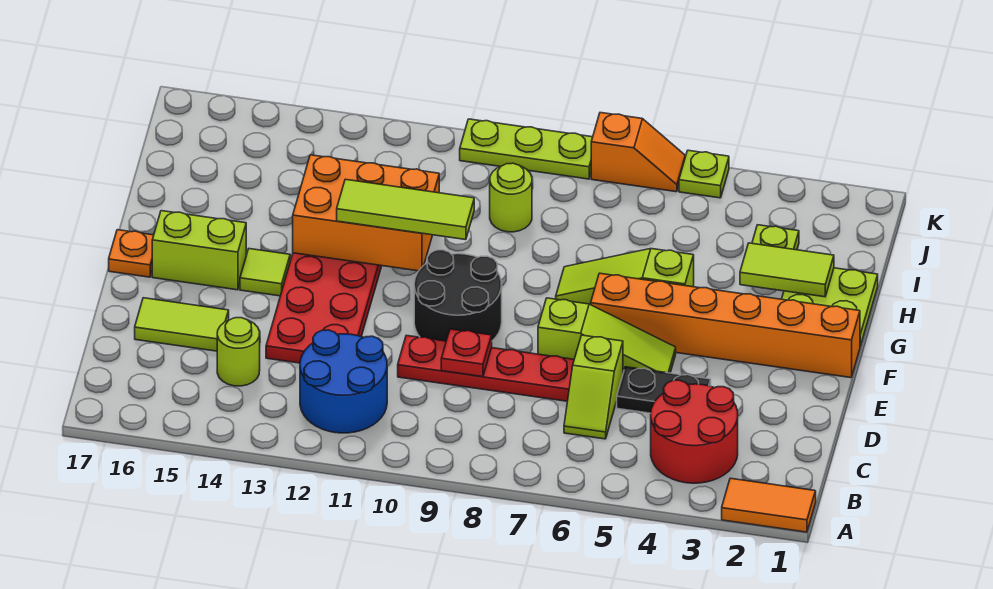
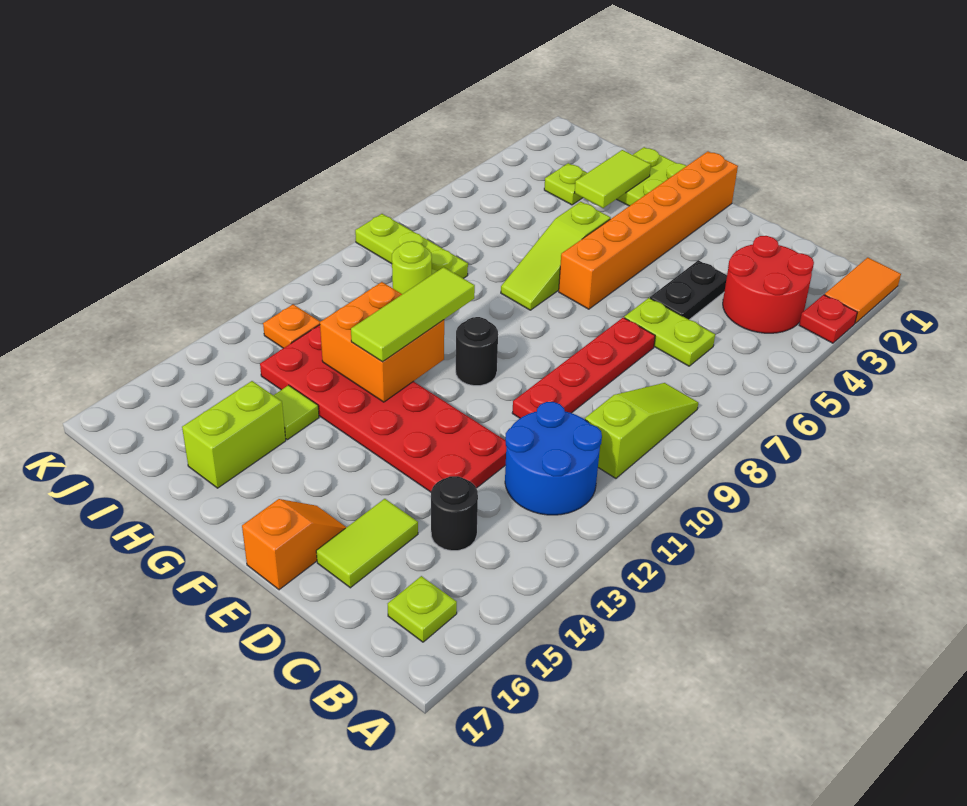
lime 1x2 slope [564,335,623,439] -> lime 1x2 plate [624,298,715,366]
lime 1x1 round brick [217,318,260,386] -> black 1x1 round brick [431,476,478,551]
red 1x1 plate [441,329,492,377] -> red 1x1 plate moved to [799,295,857,343]
lime 1x3 slope [538,298,676,373] -> lime 1x3 slope moved to [585,383,698,478]
black 2x2 round brick [414,250,502,341] -> black 1x1 round brick [456,317,498,386]
lime 1x1 tile [240,249,290,296] -> lime 1x1 tile moved to [274,385,319,440]
lime 1x2 brick [152,211,246,290] -> lime 1x2 brick moved to [182,381,286,488]
orange 1x1 plate [109,230,154,277] -> orange 1x1 plate moved to [263,304,320,348]
orange 2x3 brick [293,155,439,271] -> orange 2x2 brick [320,282,444,402]
lime 1x1 plate [679,150,729,198] -> lime 1x1 plate moved to [388,576,457,642]
orange 1x2 slope [591,113,685,192] -> orange 1x2 slope moved to [242,499,346,590]
lime 1x3 plate [460,119,593,179] -> lime 1x3 plate turned to [355,214,468,278]

